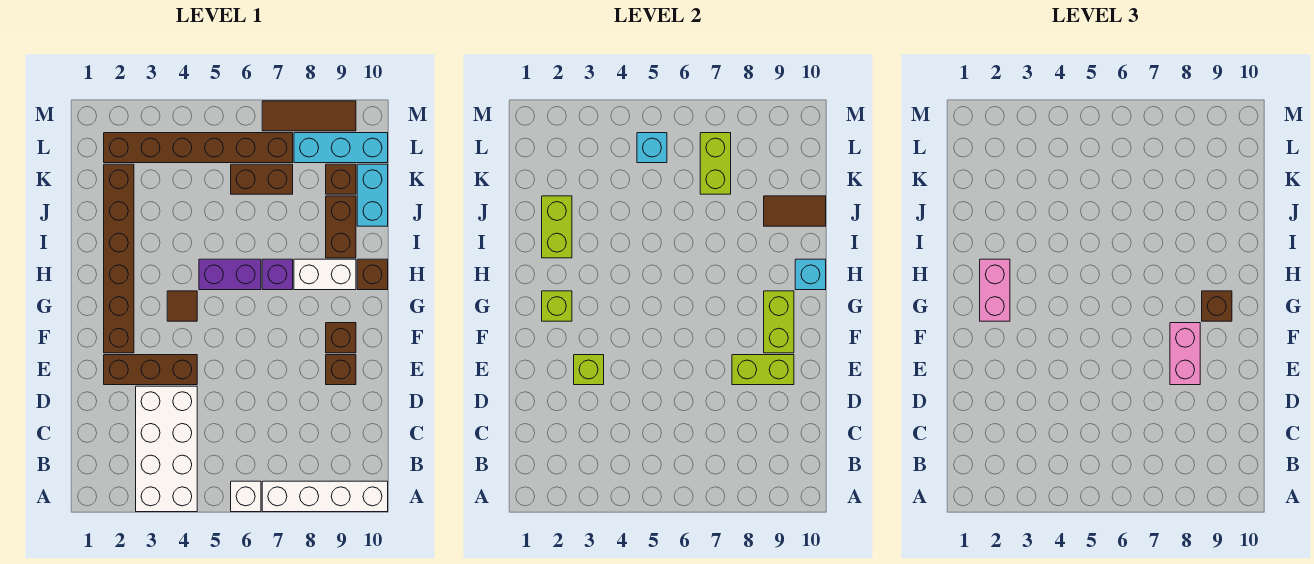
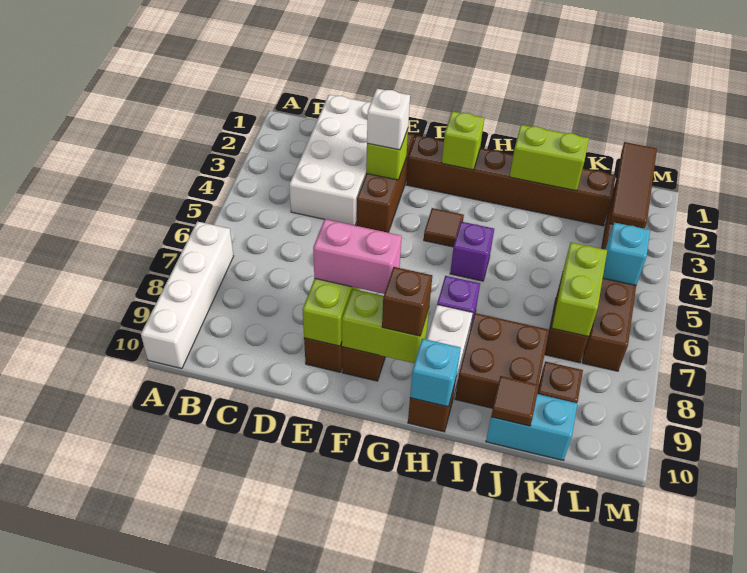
white 2x4 brick [136,386,197,512] -> white 2x4 brick turned to [289,95,371,225]
white 1x1 brick [231,481,261,512] -> white 1x1 brick moved to [367,89,410,150]
pink 1x2 brick [980,259,1010,321] -> none
purple 1x2 brick [199,259,261,290] -> purple 1x1 brick [450,222,494,281]
brown 1x2 brick [326,196,356,258] -> brown 2x2 brick [455,313,549,408]
brown 1x2 tile [764,196,826,226] -> brown 1x1 tile [491,376,539,426]
lime 1x2 brick [700,133,731,194] -> lime 1x2 brick turned to [552,242,607,337]
cyan 1x3 brick [294,133,388,163] -> none
brown 1x3 tile [262,101,356,131] -> brown 1x3 tile moved to [610,142,657,229]

